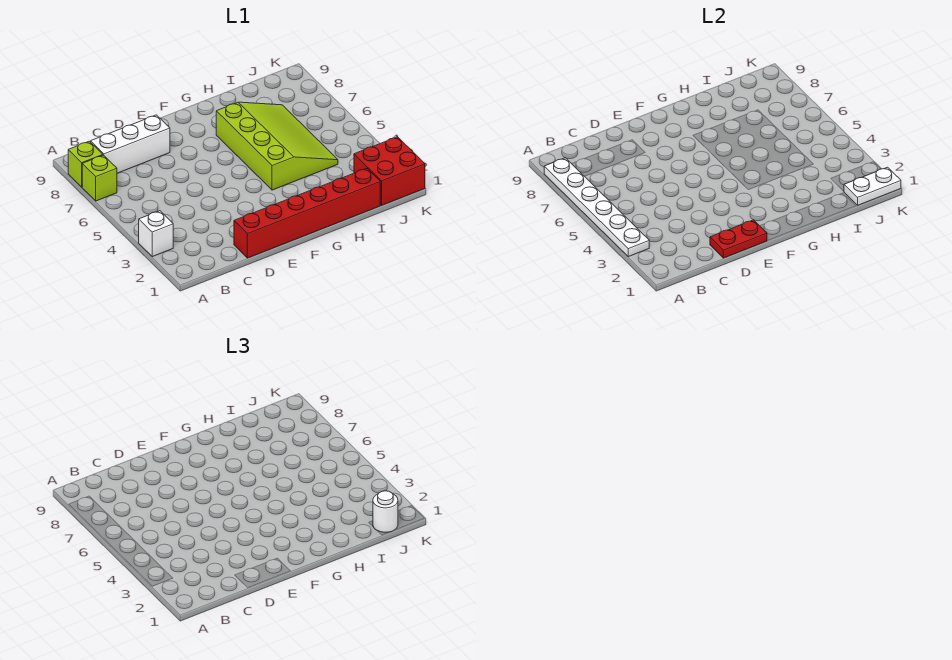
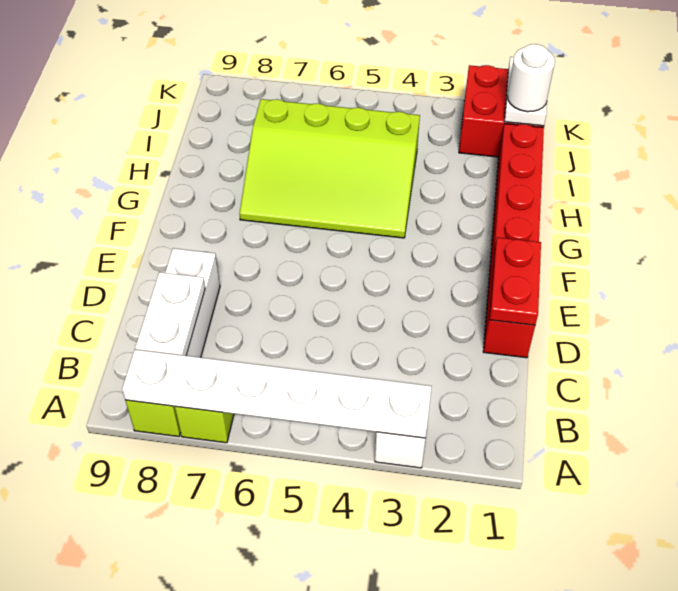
none -> white 1x2 plate [135,272,205,356]
lime 3x4 slope [216,102,338,190] -> lime 3x4 slope turned to [240,99,420,238]

